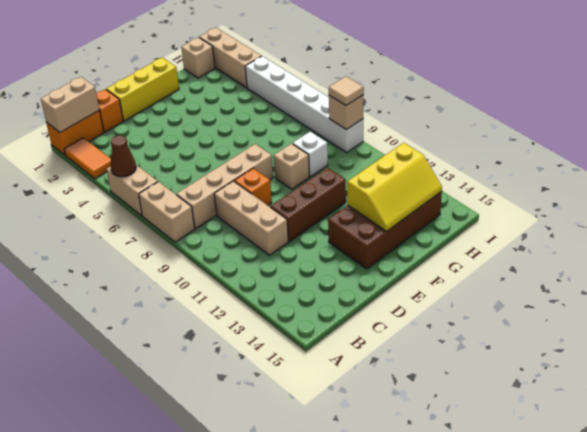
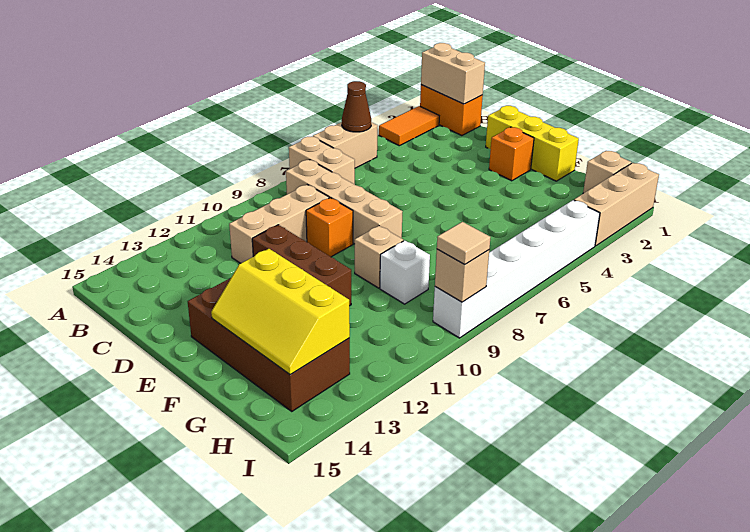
tan 1x2 brick [139,182,195,242] -> tan 1x2 brick turned to [289,137,355,184]
orange 1x1 brick [96,89,123,132] -> orange 1x1 brick moved to [489,127,534,181]

